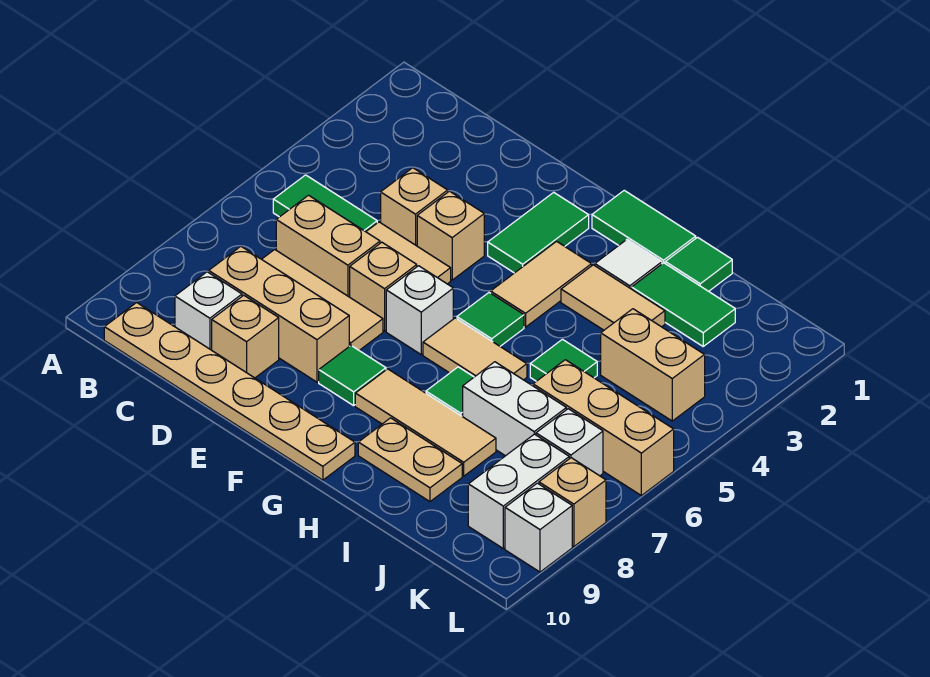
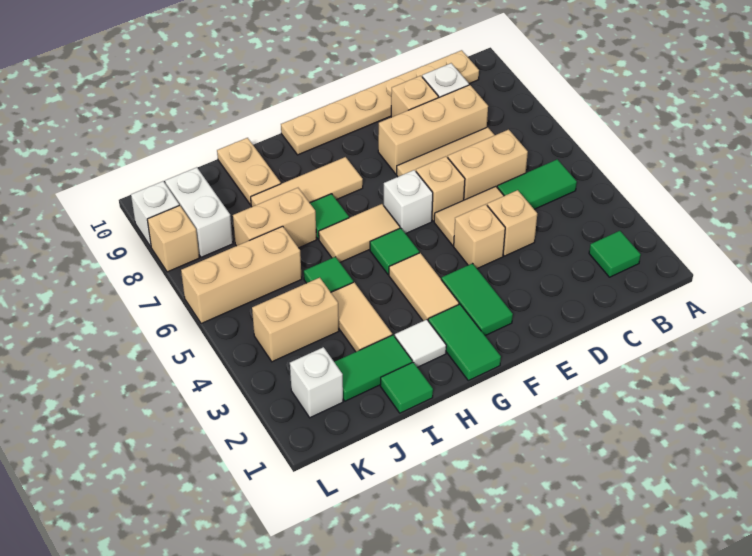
green 1x1 tile [319,346,386,406] -> green 1x1 tile moved to [589,231,641,277]
green 1x2 tile [592,190,696,264] -> green 1x2 tile turned to [428,304,501,381]
tan 1x2 tile [561,265,665,330] -> tan 1x2 tile turned to [331,282,392,352]
tan 1x2 plate [358,418,462,502] -> tan 1x2 plate turned to [217,138,281,205]
white 1x2 brick [463,362,566,456] -> tan 1x2 brick [233,188,317,248]
white 1x1 brick [536,409,603,476] -> white 1x1 brick moved to [290,347,343,418]

